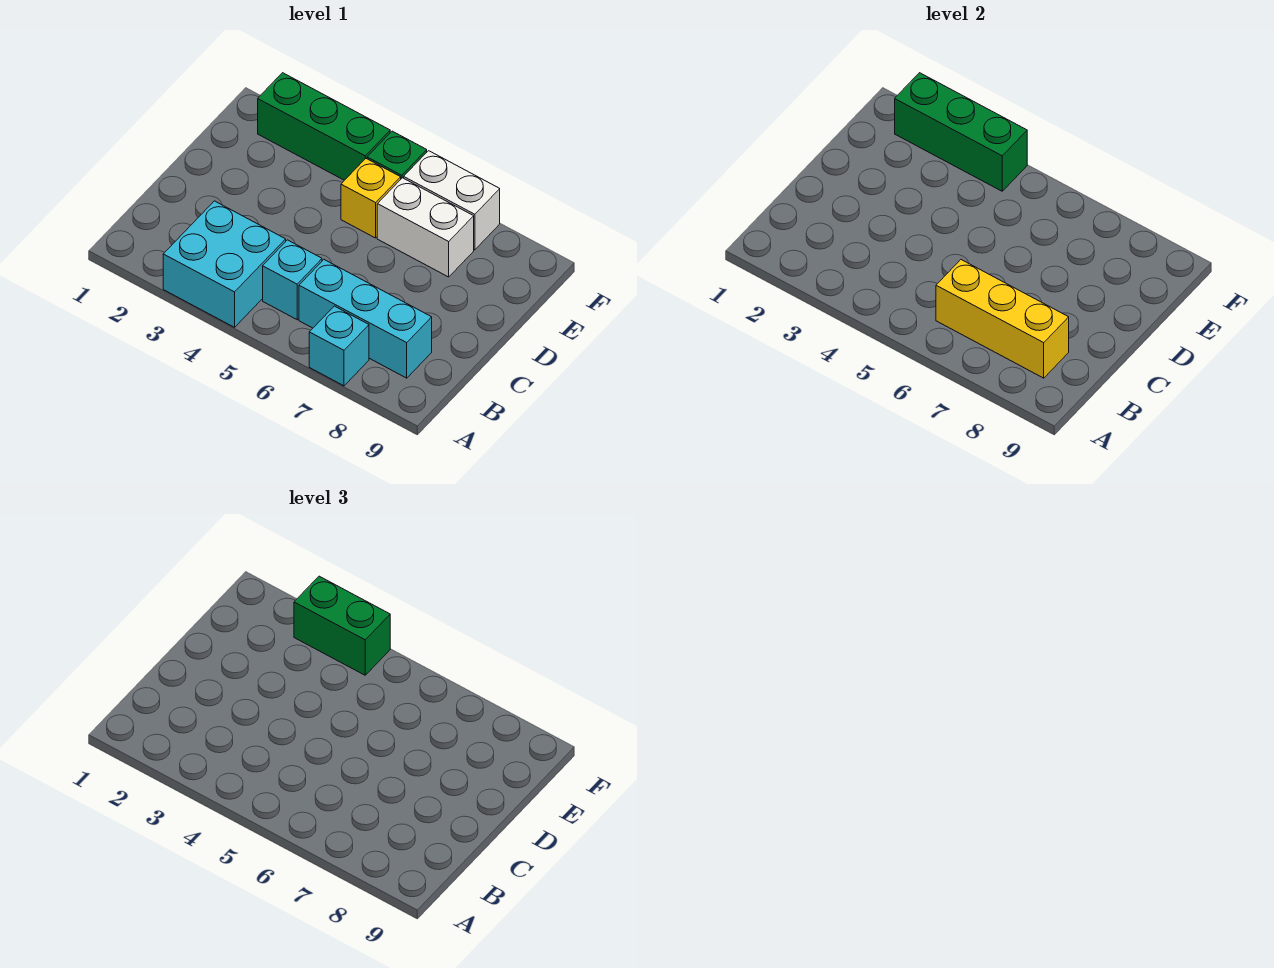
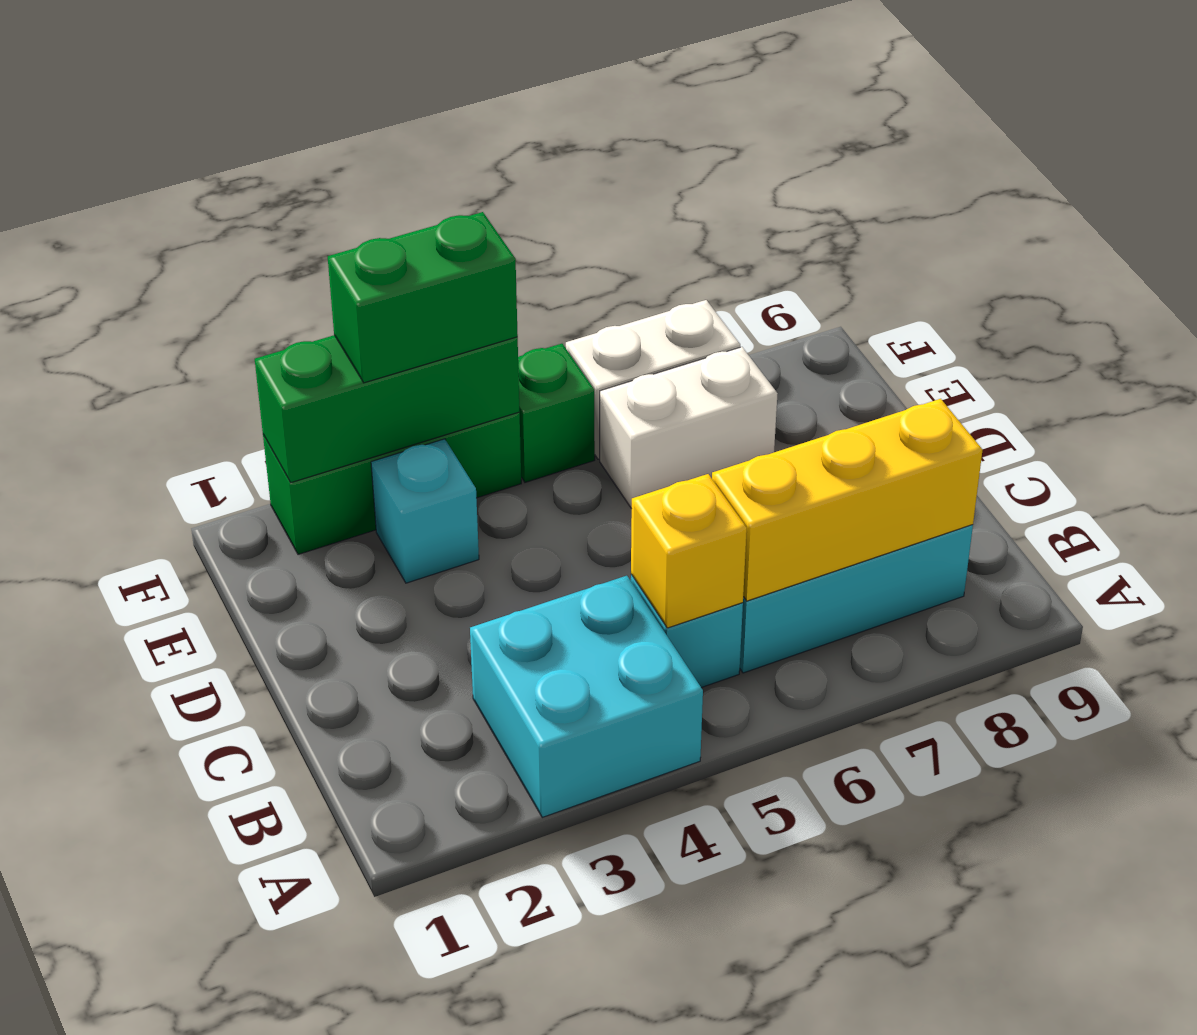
cyan 1x1 brick [309,306,369,386] -> cyan 1x1 brick moved to [371,439,479,583]
yellow 1x1 brick [341,159,401,238] -> yellow 1x1 brick moved to [631,474,747,628]

